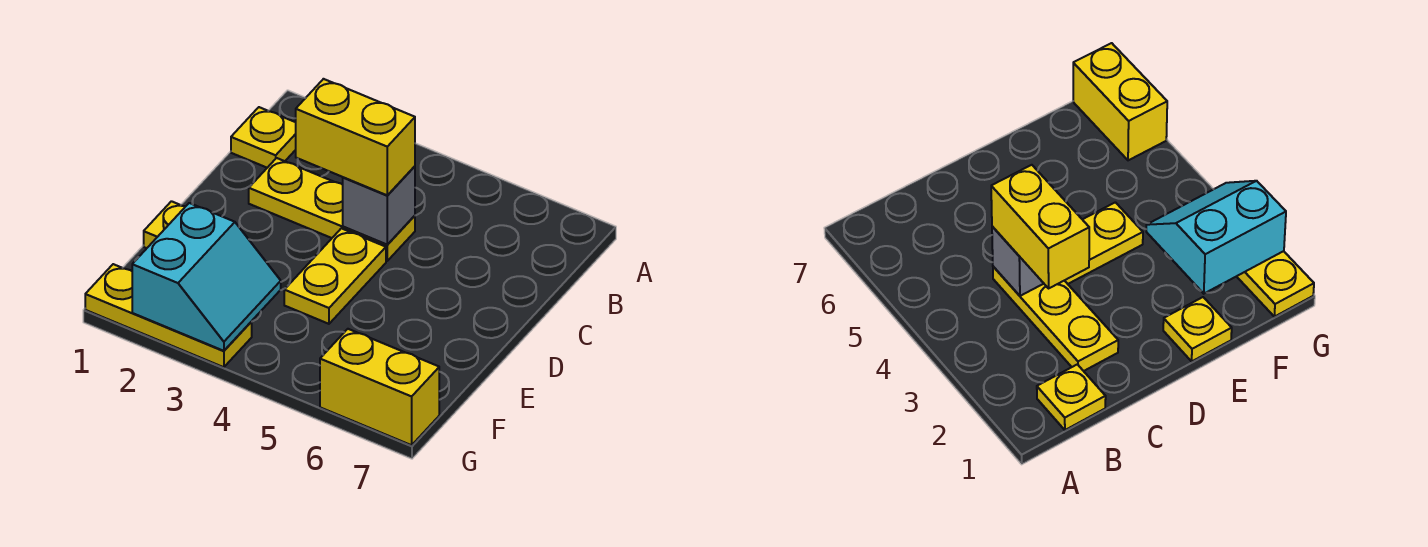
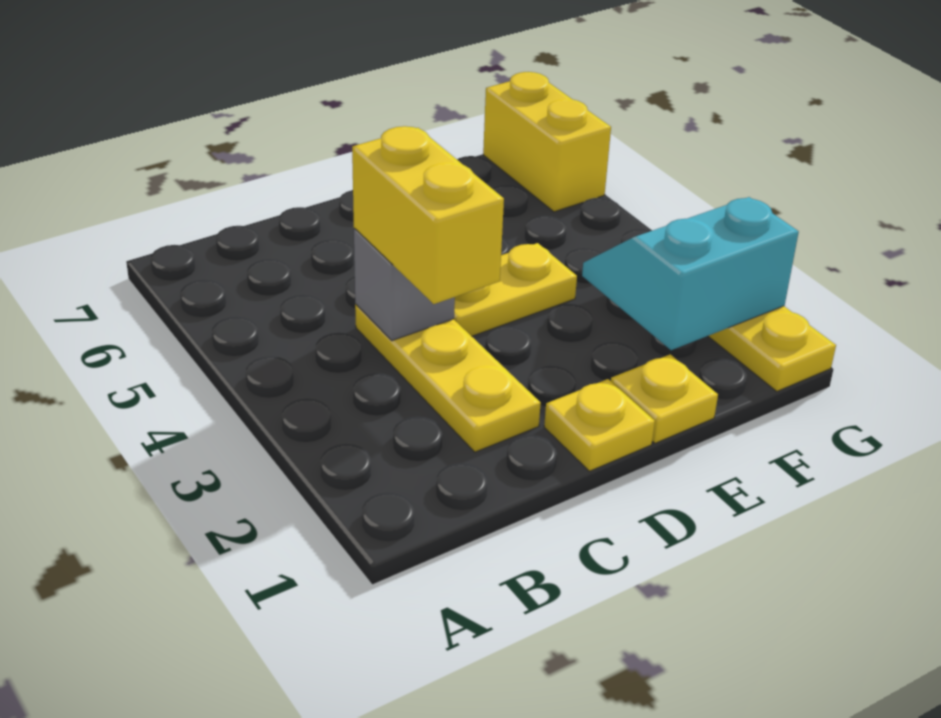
yellow 1x1 plate [231,107,296,168] -> yellow 1x1 plate moved to [544,379,655,471]

